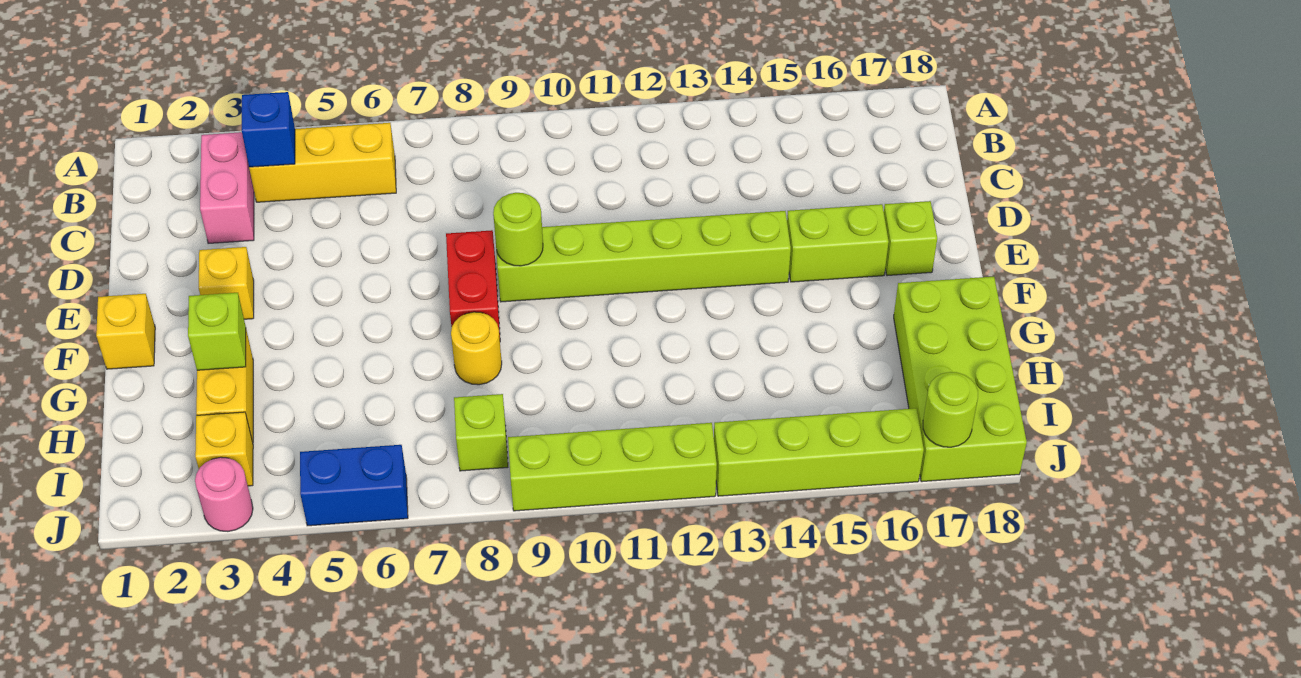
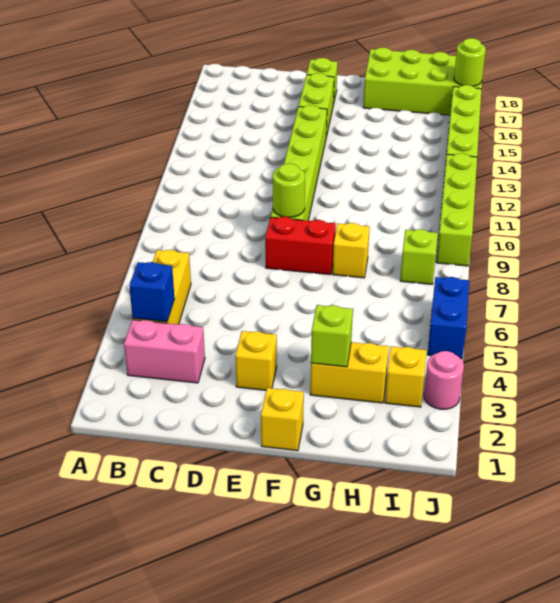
yellow 1x1 round brick [451,312,502,385] -> yellow 1x1 brick [333,223,370,278]

